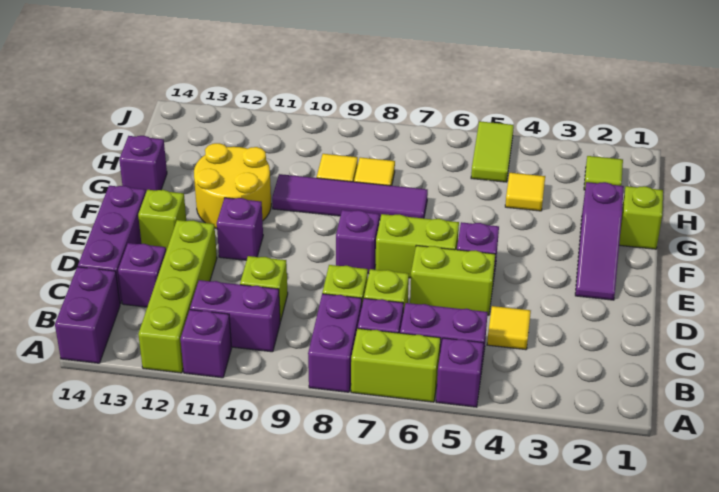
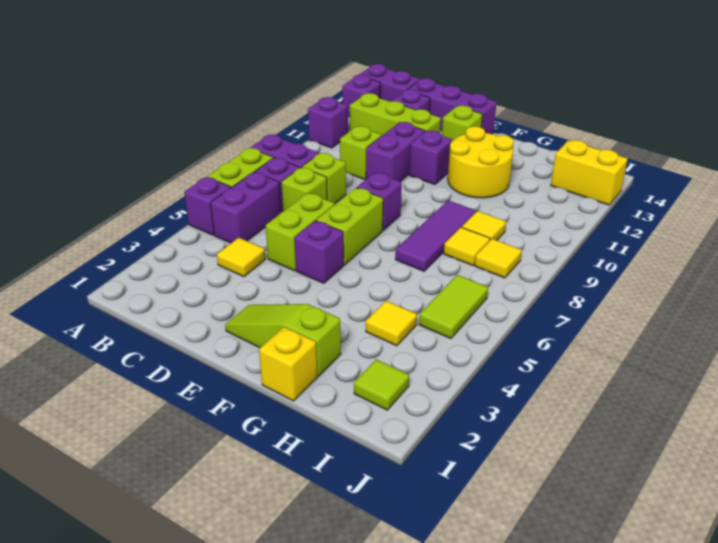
lime 1x4 brick [138,220,217,373] -> lime 1x3 brick [350,93,441,135]
purple 1x2 brick [190,280,280,352] -> purple 1x2 brick moved to [366,122,425,182]
purple 1x3 slope [575,182,624,300] -> lime 1x3 slope [225,304,341,376]
lime 1x1 brick [619,186,663,249] -> yellow 1x1 brick [259,327,317,401]
purple 1x4 tile [272,174,428,220] -> purple 1x3 tile [395,200,476,271]
purple 1x1 brick [119,136,167,192] -> purple 1x1 brick moved to [342,75,381,117]
lime 1x2 tile [471,121,514,182] -> lime 1x2 tile turned to [419,275,488,339]
none -> yellow 1x1 tile [475,239,522,278]
none -> yellow 1x2 brick [551,140,628,205]

